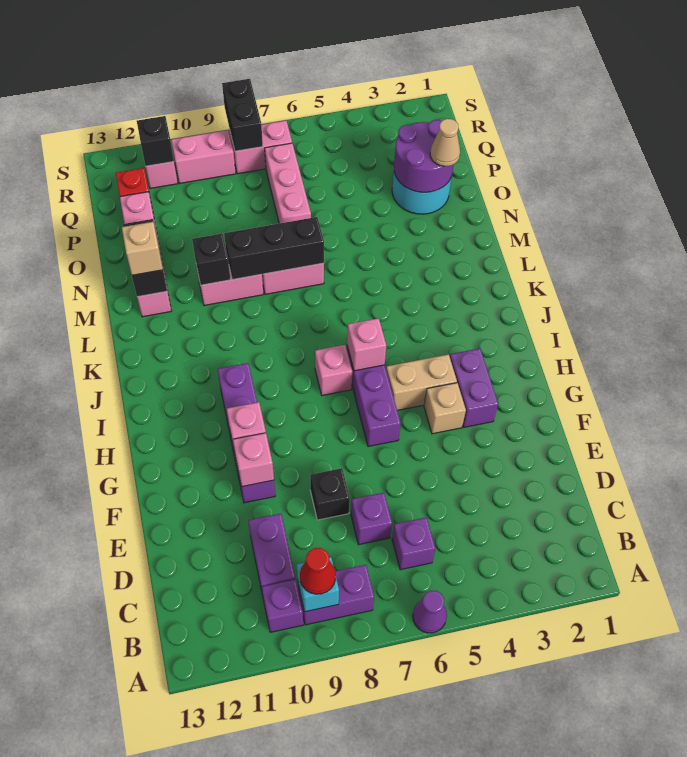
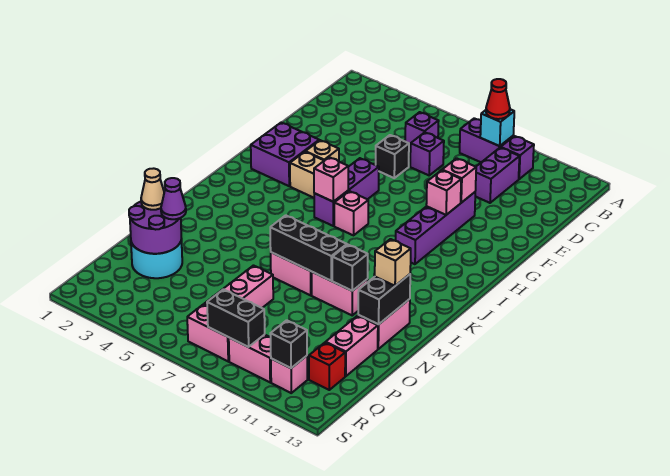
purple 1x1 cone [413,591,447,633] -> purple 1x1 cone moved to [161,178,186,219]
black 1x1 brick [310,468,350,520] -> black 1x1 brick moved to [376,135,409,178]
purple 1x2 brick [450,348,498,427] -> purple 2x2 brick [251,123,319,186]
black 1x2 brick [222,79,263,151] -> black 1x2 brick turned to [207,289,265,347]

